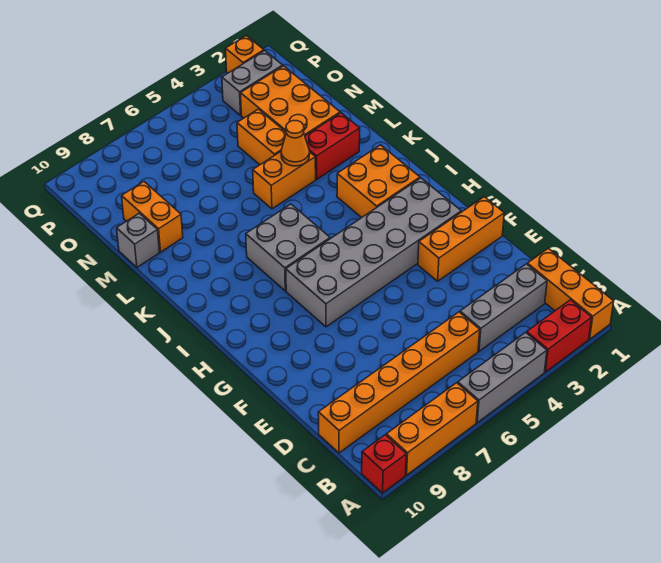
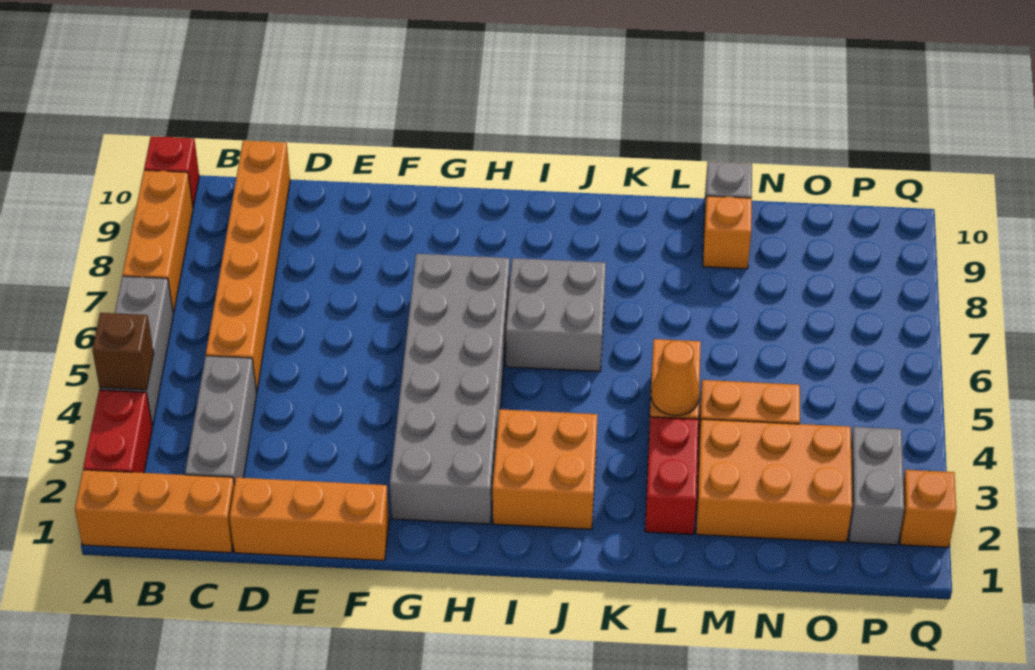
none -> brown 1x1 brick [92,313,154,390]
orange 1x3 brick [418,197,504,281] -> orange 1x3 brick turned to [230,478,389,561]
orange 1x2 brick [122,182,183,252] -> orange 1x1 brick [703,196,752,269]

